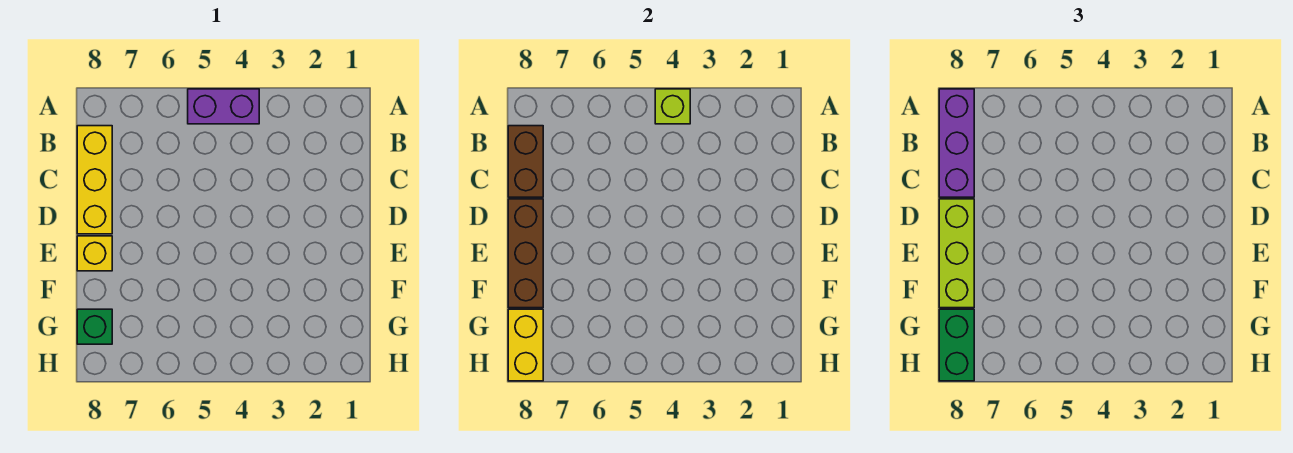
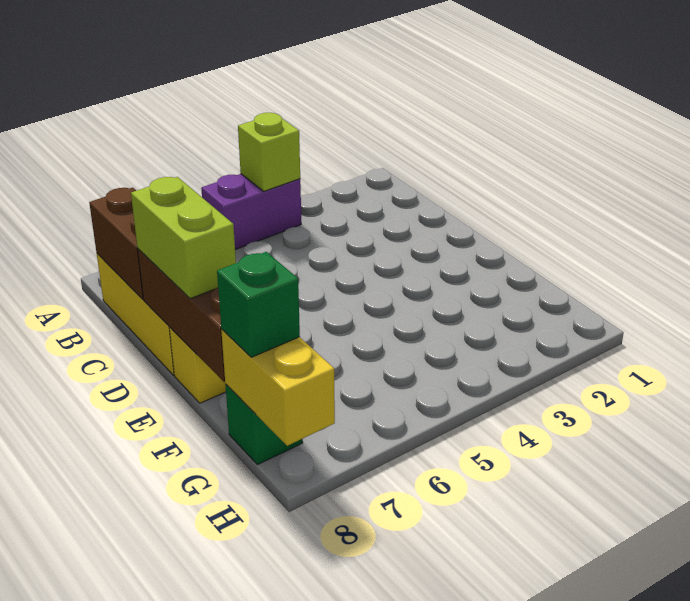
purple 1x3 brick [939,89,974,197] -> none
lime 1x3 brick [939,199,974,308] -> lime 1x2 brick [131,177,236,299]
green 1x2 brick [939,309,974,381] -> green 1x1 brick [217,252,300,357]

